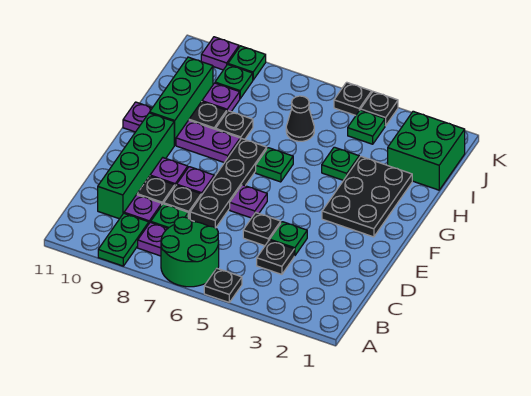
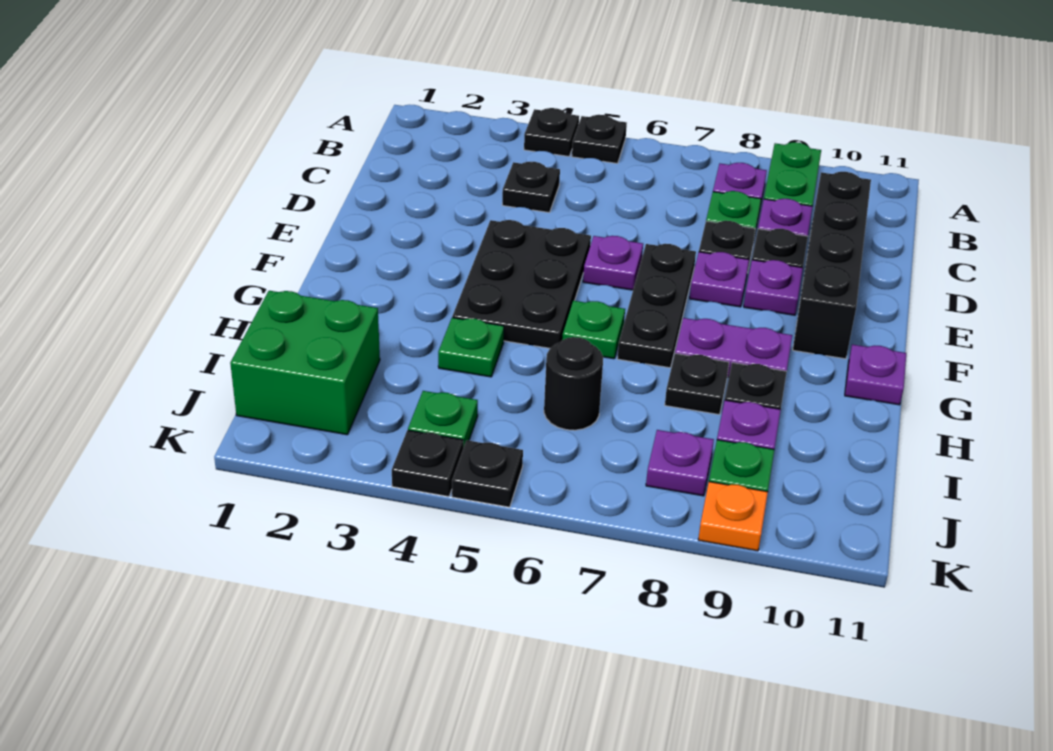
green 2x2 round brick [161,217,219,287] -> none
green 1x4 brick [98,113,174,219] -> black 1x4 brick [793,172,871,359]
green 1x1 plate [270,222,307,256] -> none
black 1x1 plate [243,213,281,246] -> black 1x1 plate moved to [524,108,579,156]
black 1x4 plate [190,139,267,228] -> black 1x3 plate [617,244,696,368]
black 2x3 plate [322,156,412,237] -> black 2x3 plate moved to [452,220,591,348]
green 1x3 brick [150,57,213,145] -> none
black 1x1 cone [286,96,314,141] -> black 1x1 round brick [544,337,603,430]
green 1x1 plate [228,46,266,80] -> orange 1x1 plate [698,482,768,551]
purple 1x1 plate [201,37,239,70] -> purple 1x1 plate moved to [646,430,714,496]

